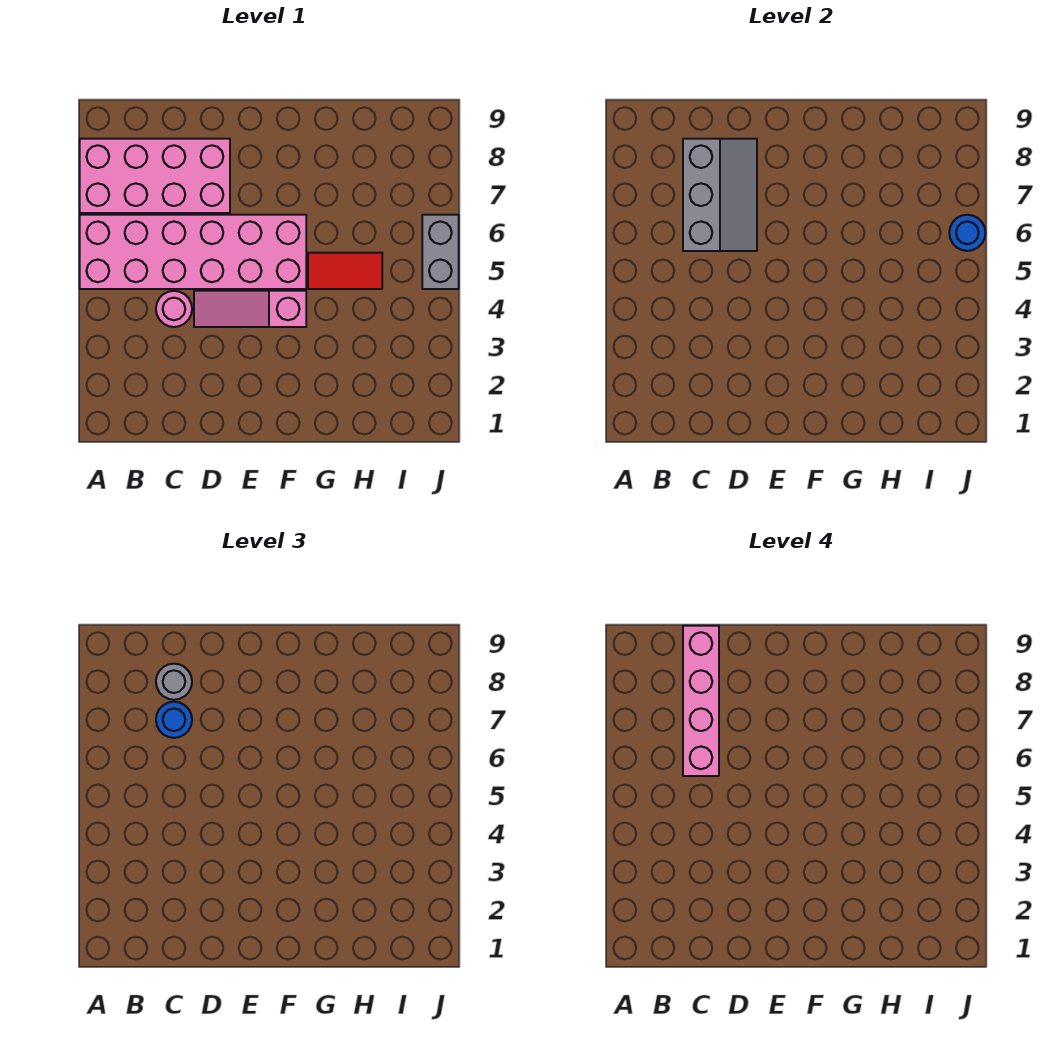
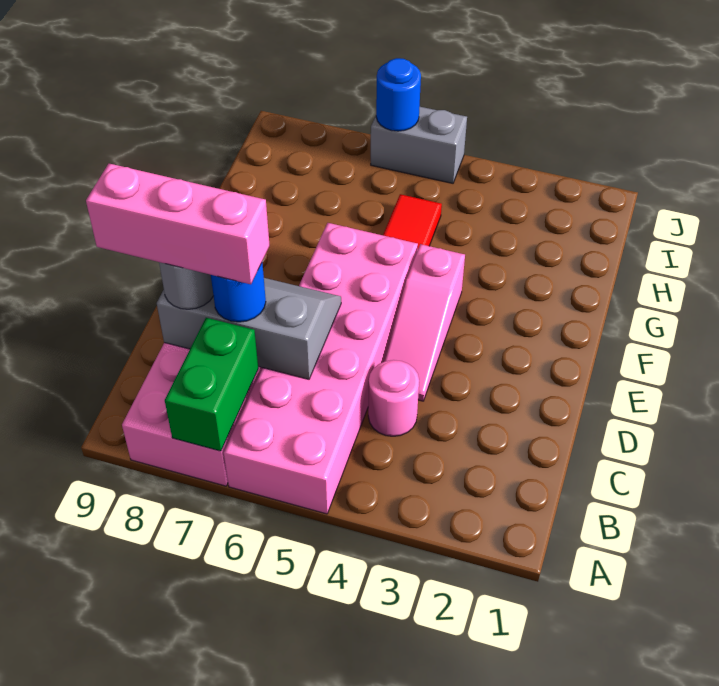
none -> green 1x2 brick [165,318,258,451]
pink 1x4 brick [683,626,719,776] -> pink 1x3 brick [86,164,270,284]

